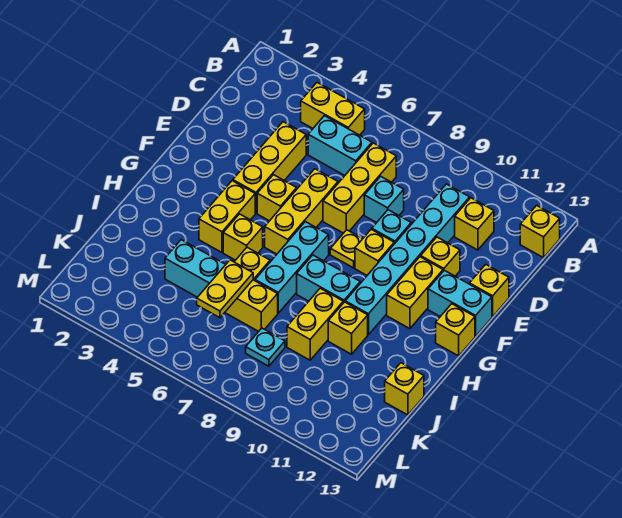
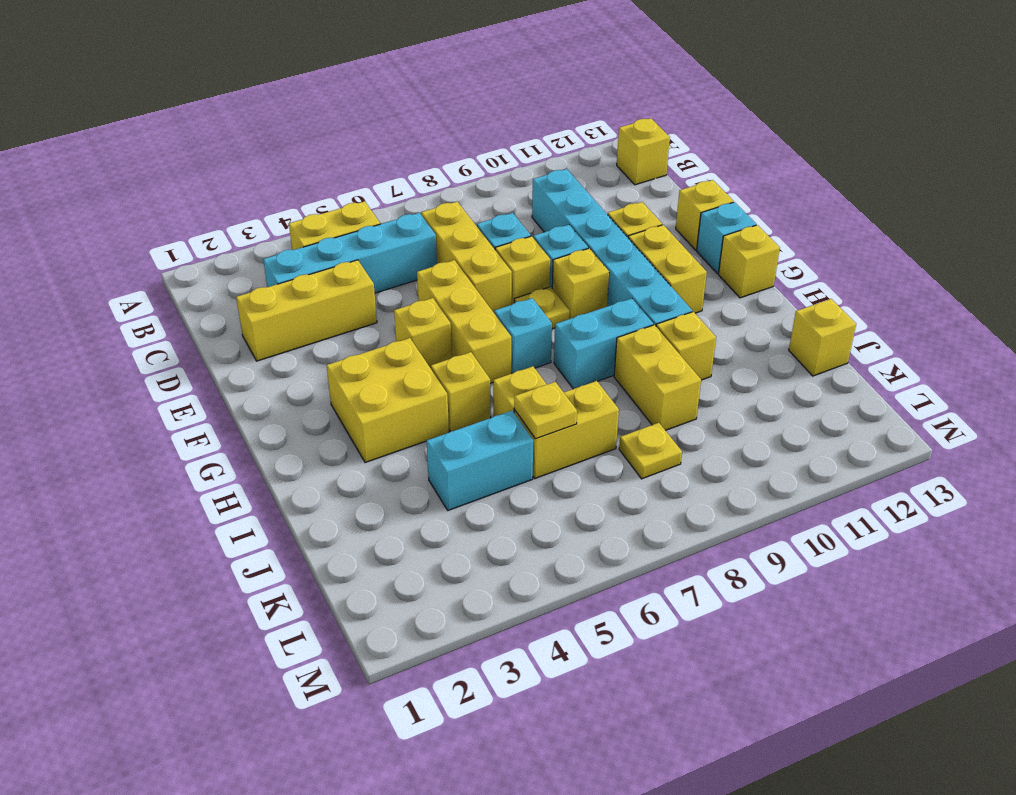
cyan 1x2 brick [308,116,372,176] -> cyan 1x4 brick [263,213,437,293]
yellow 1x1 brick [455,198,494,250] -> yellow 1x1 brick moved to [495,236,550,304]
yellow 1x3 brick [233,122,306,213] -> yellow 1x3 brick turned to [236,260,377,361]
cyan 1x2 brick [428,270,492,336] -> cyan 1x1 brick [697,202,756,274]
yellow 1x2 brick [199,181,255,252] -> yellow 2x2 brick [327,338,449,463]
cyan 1x3 brick [255,222,329,313] -> cyan 1x1 brick [494,298,552,373]
yellow 1x2 plate [197,260,253,318] -> yellow 1x1 plate [514,382,577,439]
cyan 1x1 plate [246,328,285,366] -> yellow 1x1 plate [619,423,682,479]

